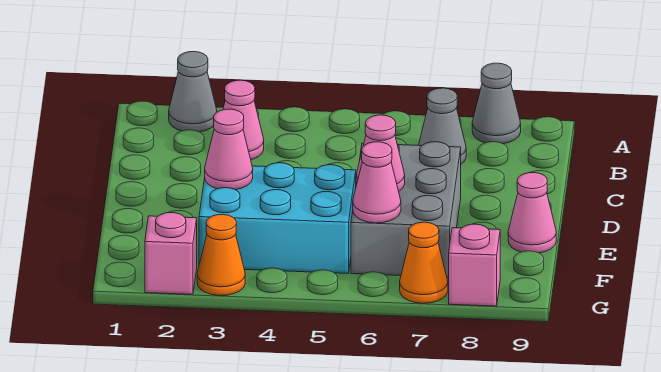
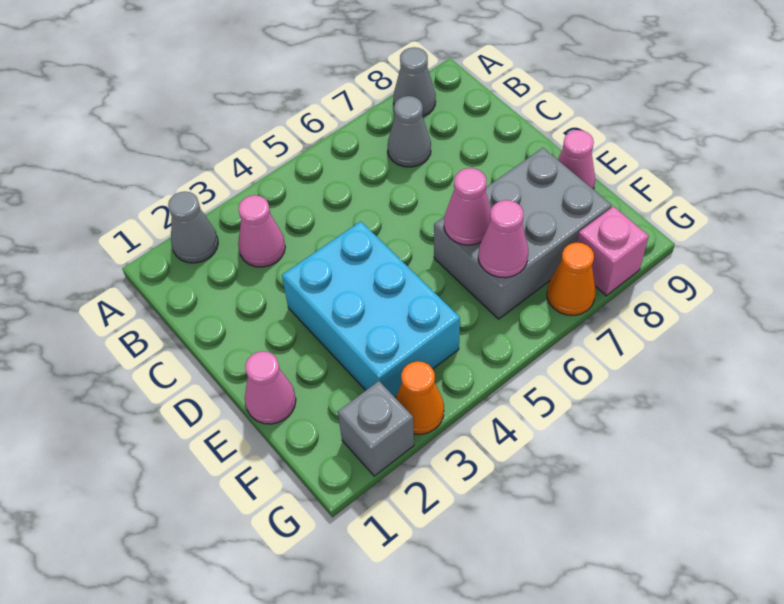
grey 2x3 brick [351,142,461,277] -> grey 2x3 brick turned to [434,148,612,319]
cyan 2x3 brick [199,163,356,273] -> cyan 2x3 brick turned to [282,221,460,397]
pink 1x1 cone [205,109,253,190] -> pink 1x1 cone moved to [245,351,296,424]
pink 1x1 brick [145,213,197,294] -> grey 1x1 brick [338,381,414,476]

